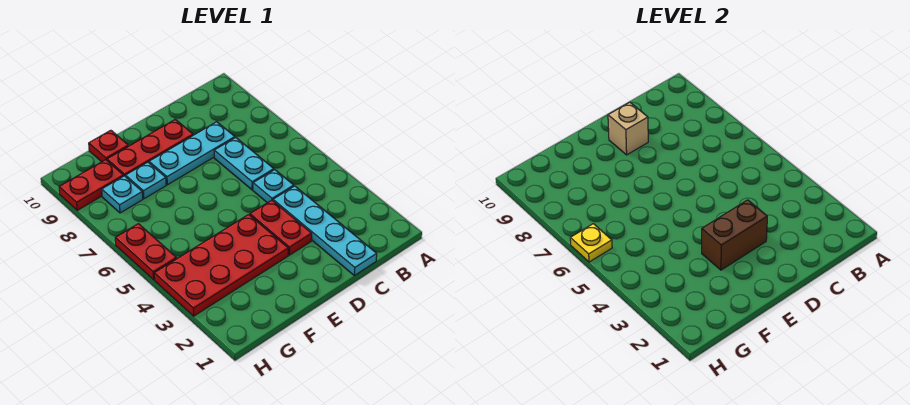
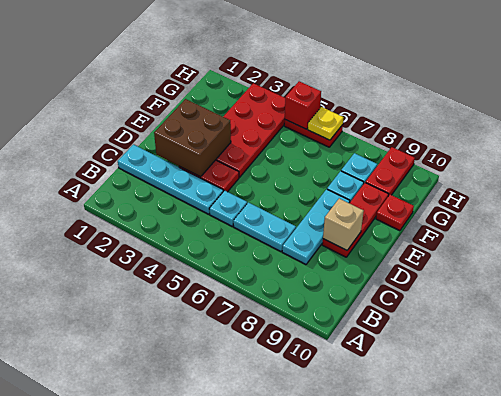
brown 1x2 brick [702,200,767,270] -> brown 2x2 brick [154,99,231,177]
none -> red 1x1 brick [285,81,321,129]

